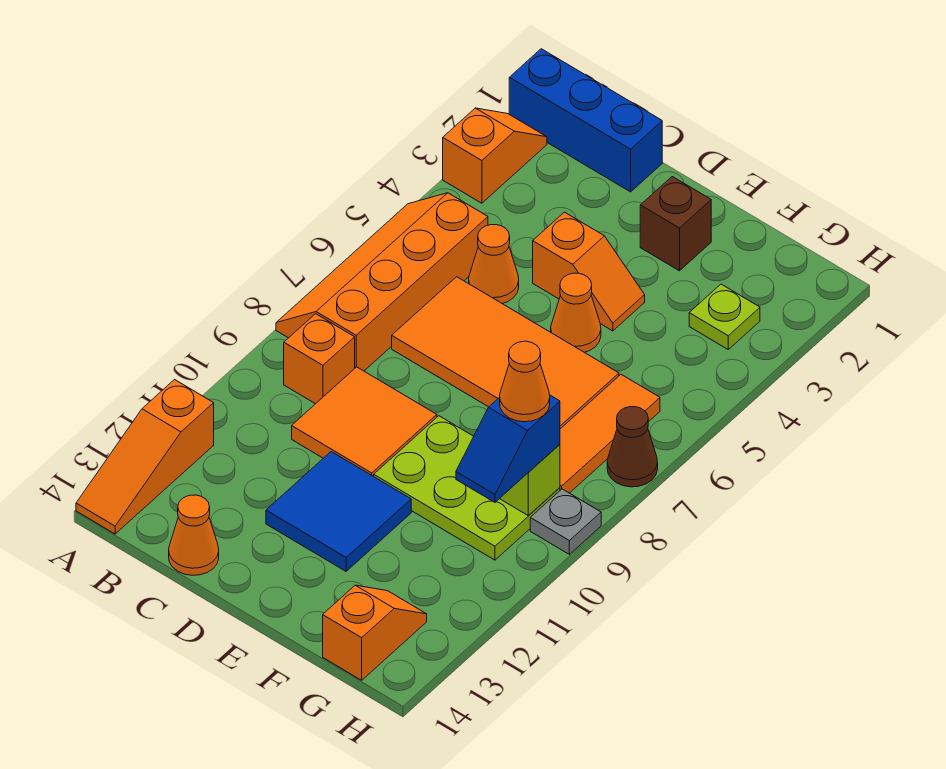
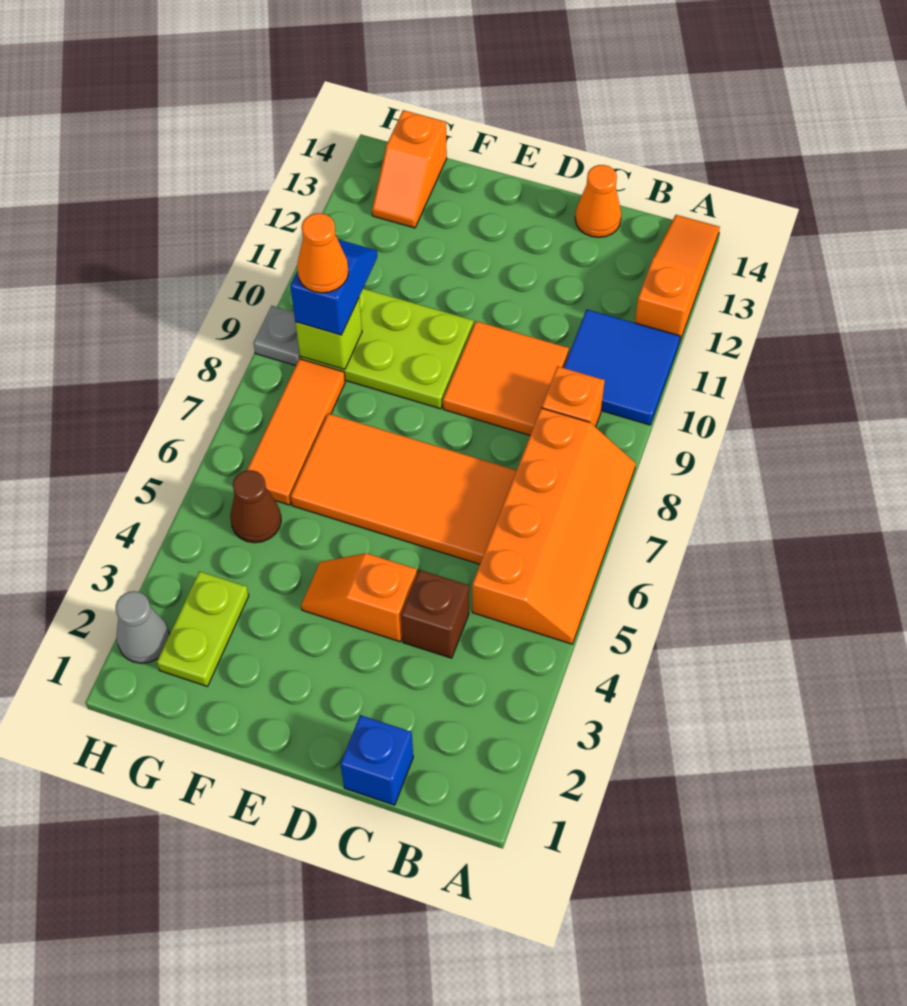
blue 1x3 brick [509,49,662,192] -> blue 1x1 brick [340,715,413,805]
orange 1x2 slope [443,108,547,203] -> none
orange 1x1 cone [469,225,519,304] -> none
blue 2x2 tile [266,452,411,571] -> blue 2x2 tile moved to [564,310,680,425]
brown 1x1 brick [640,177,711,271] -> brown 1x1 brick moved to [401,570,469,658]
orange 1x1 cone [551,273,601,352] -> none
lime 1x1 plate [689,284,760,349] -> lime 1x2 plate [157,571,249,686]
none -> grey 1x1 cone [116,591,169,663]
brown 1x1 cone [607,407,658,487] -> brown 1x1 cone moved to [230,470,281,543]

